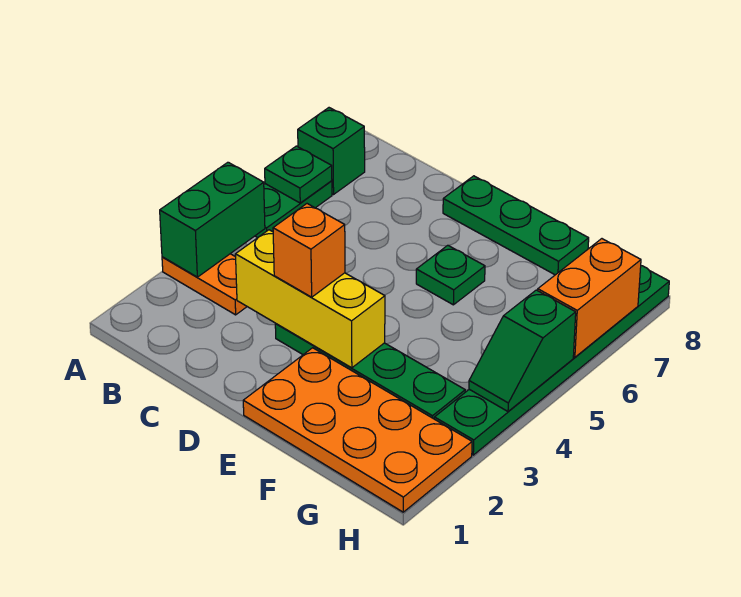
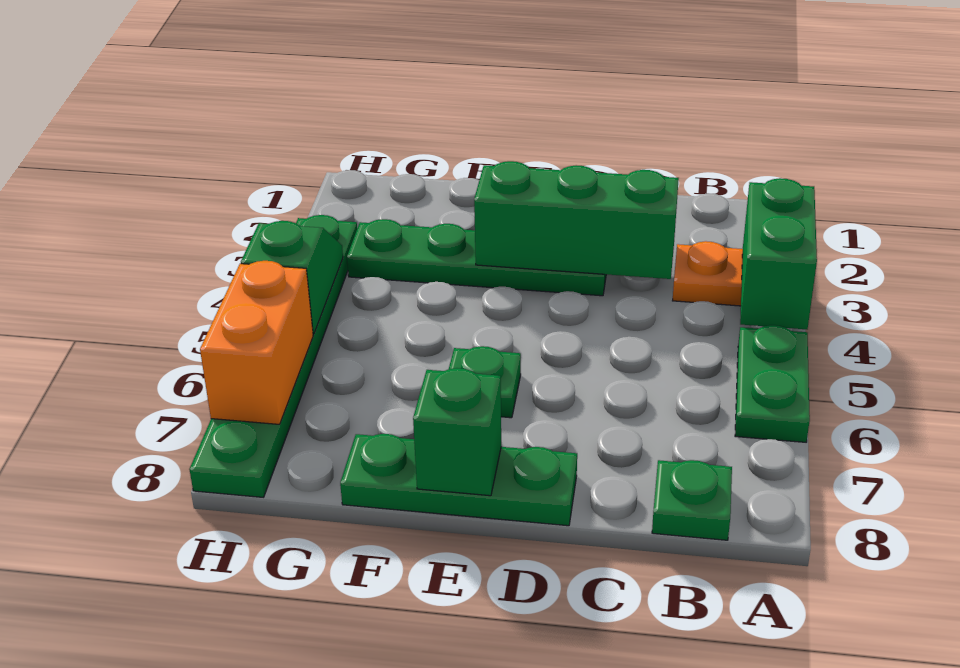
green 1x1 plate [265,146,332,203] -> green 1x1 plate moved to [652,460,732,540]
green 1x1 brick [298,108,365,194] -> green 1x1 brick moved to [413,368,501,496]
yellow 1x3 brick [236,230,385,368] -> green 1x3 brick [474,161,679,279]
orange 1x1 brick [273,204,345,297] -> none
orange 2x4 plate [243,348,472,512] -> none

